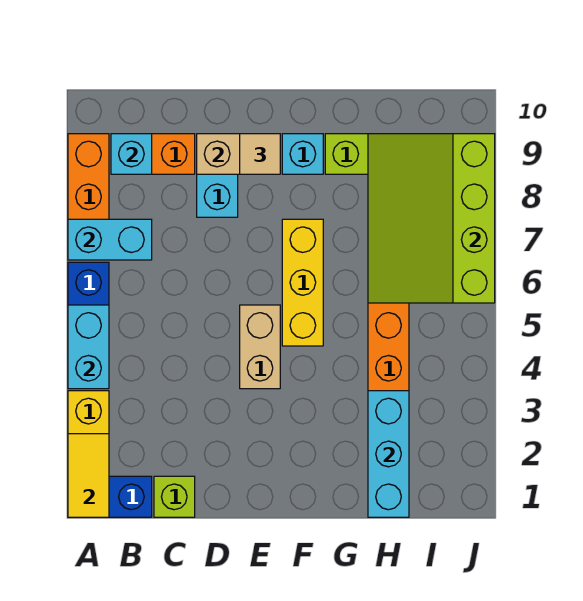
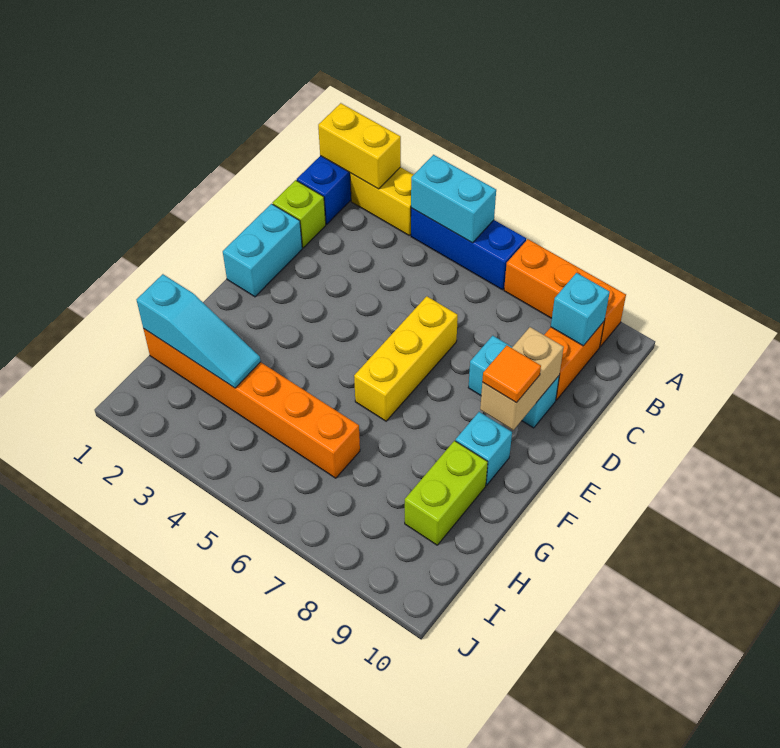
yellow 1x2 tile [68,434,109,517] -> yellow 1x2 brick [318,103,401,189]
cyan 1x2 brick [68,219,152,260] -> cyan 1x2 brick moved to [223,204,302,297]
tan 1x2 brick [240,305,280,389] -> none
tan 1x1 tile [240,134,280,174] -> orange 1x1 tile [482,345,541,403]
yellow 1x3 brick [282,219,323,346] -> yellow 1x3 brick turned to [354,296,458,421]
cyan 1x3 brick [368,391,409,517] -> cyan 1x3 slope [137,274,261,388]
lime 3x4 slope [368,134,495,303] -> none

